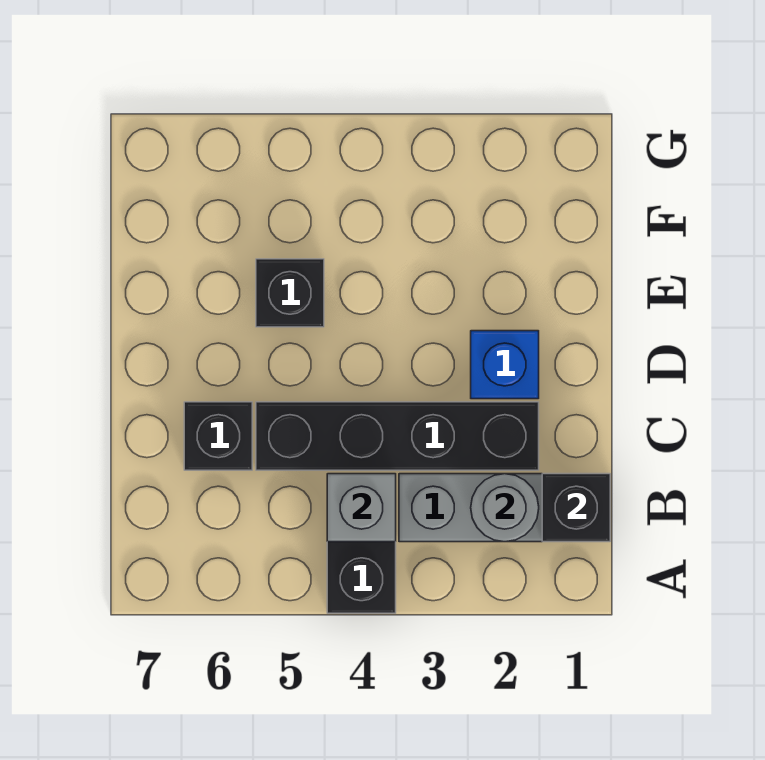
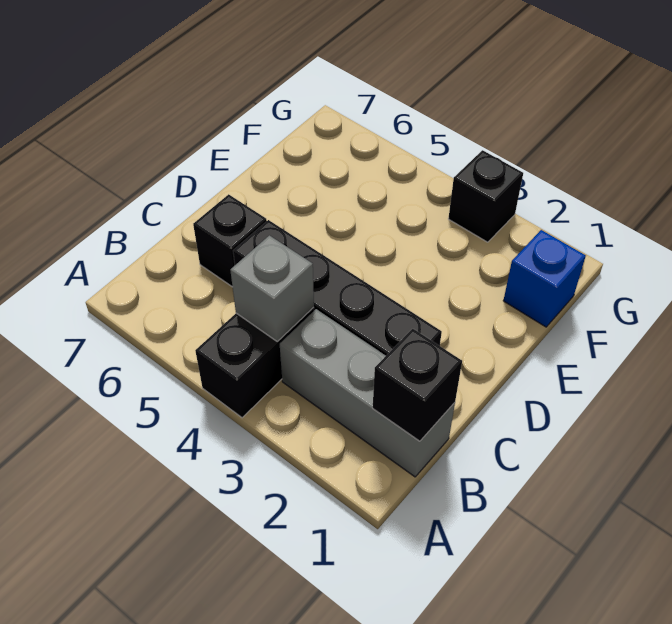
grey 1x1 round brick [471,474,539,542] -> none
blue 1x1 brick [471,331,539,399] -> blue 1x1 brick moved to [503,230,586,327]
black 1x1 brick [256,259,324,327] -> black 1x1 brick moved to [448,150,523,242]

